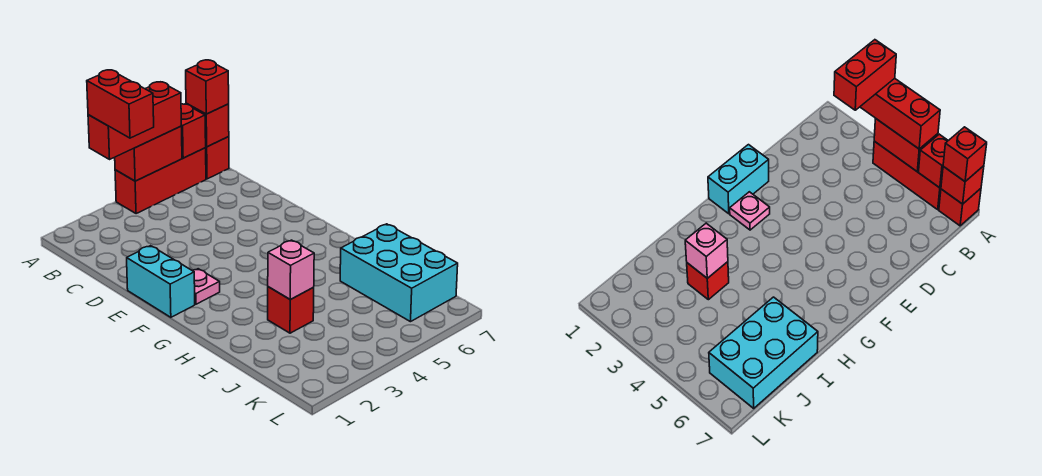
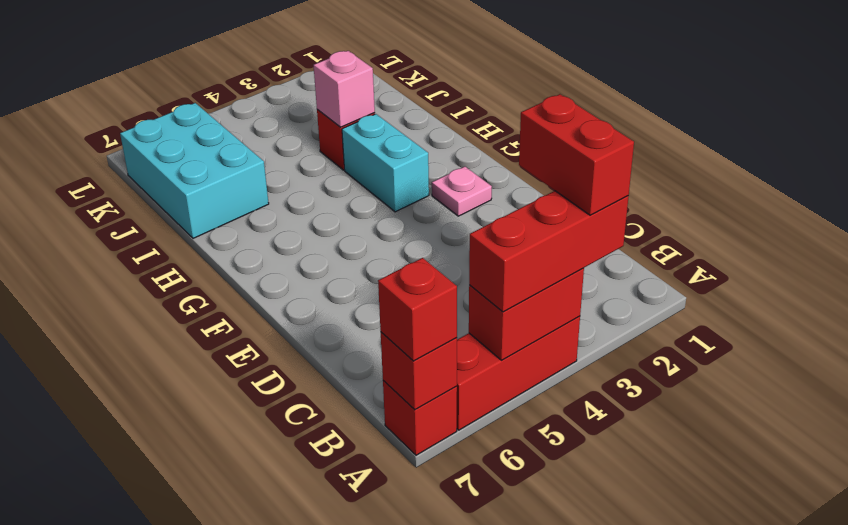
red 1x1 brick [181,104,206,158] -> none
cyan 1x2 brick [127,246,195,317] -> cyan 1x2 brick moved to [342,114,429,212]

